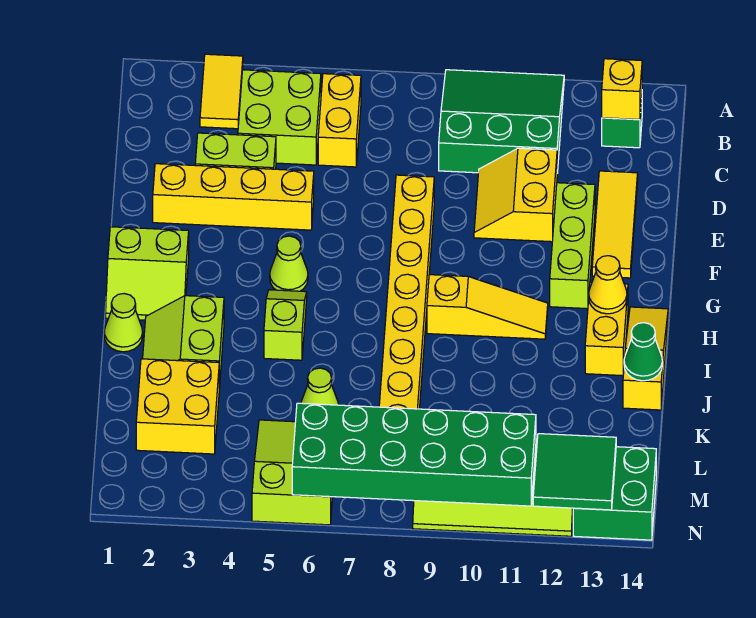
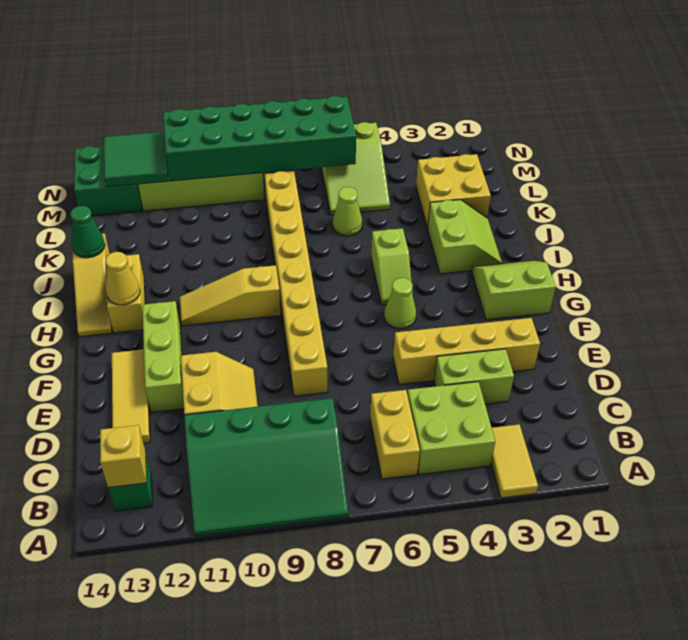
green 3x3 slope [439,70,564,173] -> green 3x4 slope [184,398,348,536]
lime 1x1 cone [104,294,143,352] -> none

